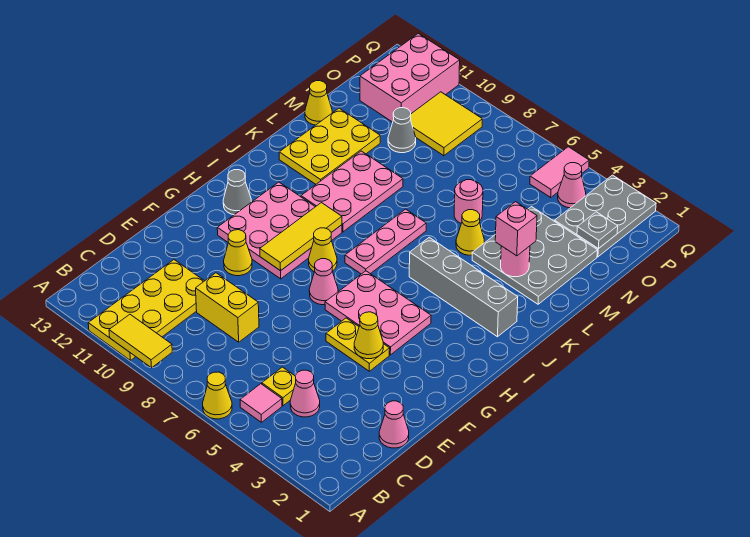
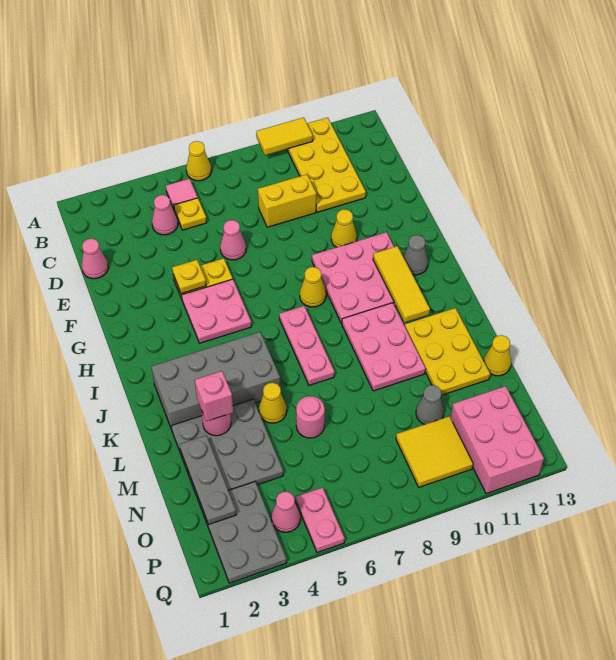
yellow 1x1 cone [354,312,383,359] -> yellow 1x1 plate [172,260,206,294]
pink 2x3 plate [325,271,431,355] -> pink 2x2 plate [182,279,251,343]
pink 1x1 cone [309,259,338,305] -> pink 1x1 cone moved to [220,220,246,260]
yellow 1x3 tile [260,203,342,271] -> yellow 1x3 tile moved to [373,246,430,322]
grey 1x4 brick [409,237,518,337] -> grey 2x4 brick [151,332,280,429]
grey 1x1 plate [577,212,618,249] -> grey 1x3 plate [179,436,236,525]
pink 1x2 tile [530,147,589,197] -> pink 1x2 plate [296,488,345,553]

